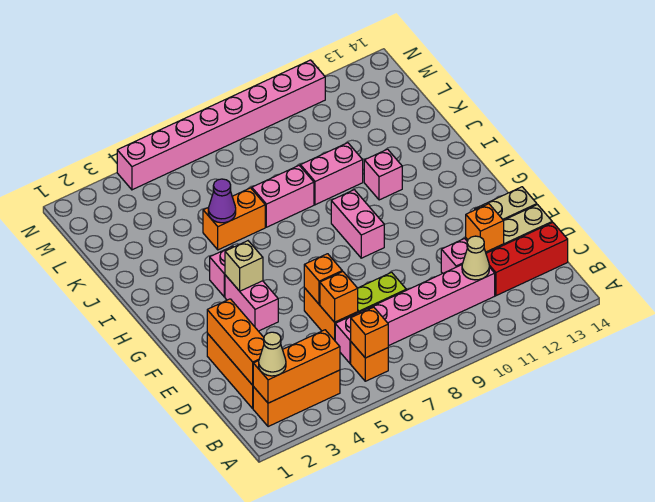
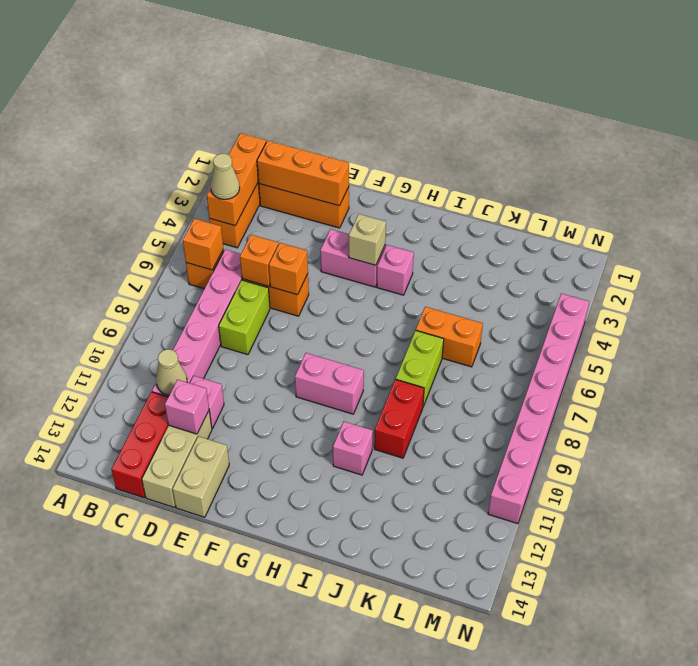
tan 1x1 cone [259,332,286,376] -> tan 1x1 cone moved to [211,154,240,199]
orange 1x1 brick [466,204,504,252] -> pink 1x1 brick [165,380,209,434]
orange 1x2 brick [203,188,265,250] -> orange 1x2 brick turned to [416,307,483,367]
purple 1x1 cone [208,179,236,223] -> none
pink 1x2 brick [252,166,314,227] -> lime 1x2 brick [396,330,444,406]
pink 1x2 brick [300,143,363,205] -> red 1x2 brick [374,379,424,458]

